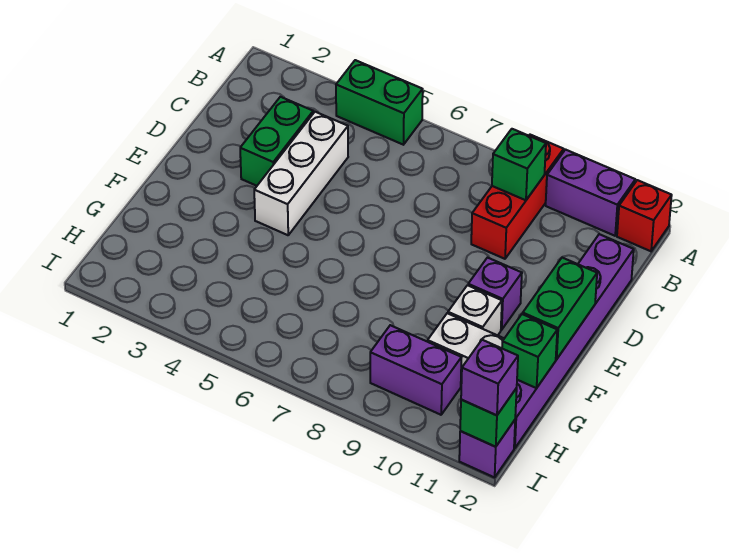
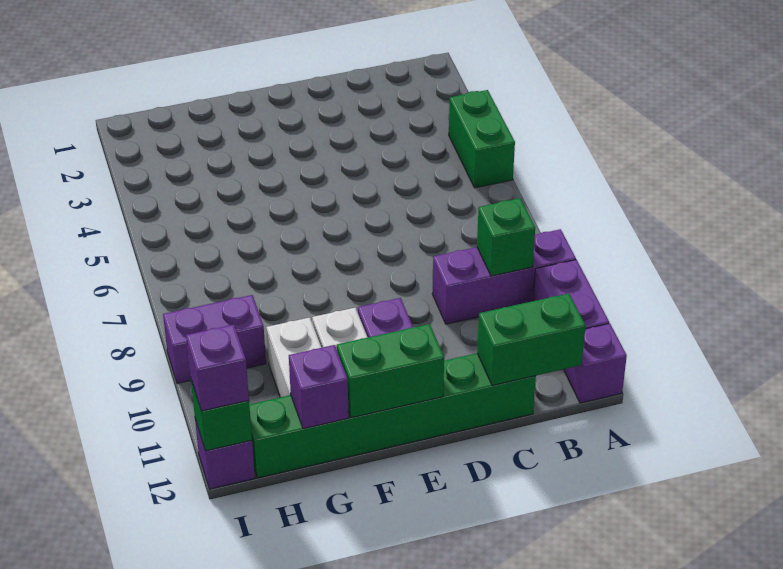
red 1x3 brick [471,135,564,259] -> purple 1x3 brick [432,229,576,324]
red 1x1 brick [617,180,672,251] -> purple 1x1 brick [564,324,627,403]
green 1x2 brick [240,97,313,186] -> green 1x2 brick moved to [477,293,585,385]
white 1x3 brick [254,112,348,235] -> none
purple 1x6 brick [514,234,634,448] -> green 1x6 brick [249,353,536,478]
green 1x1 brick [502,314,557,388] -> purple 1x1 brick [289,345,349,429]
purple 1x2 brick [370,325,462,415] -> purple 1x2 brick turned to [163,295,266,383]

